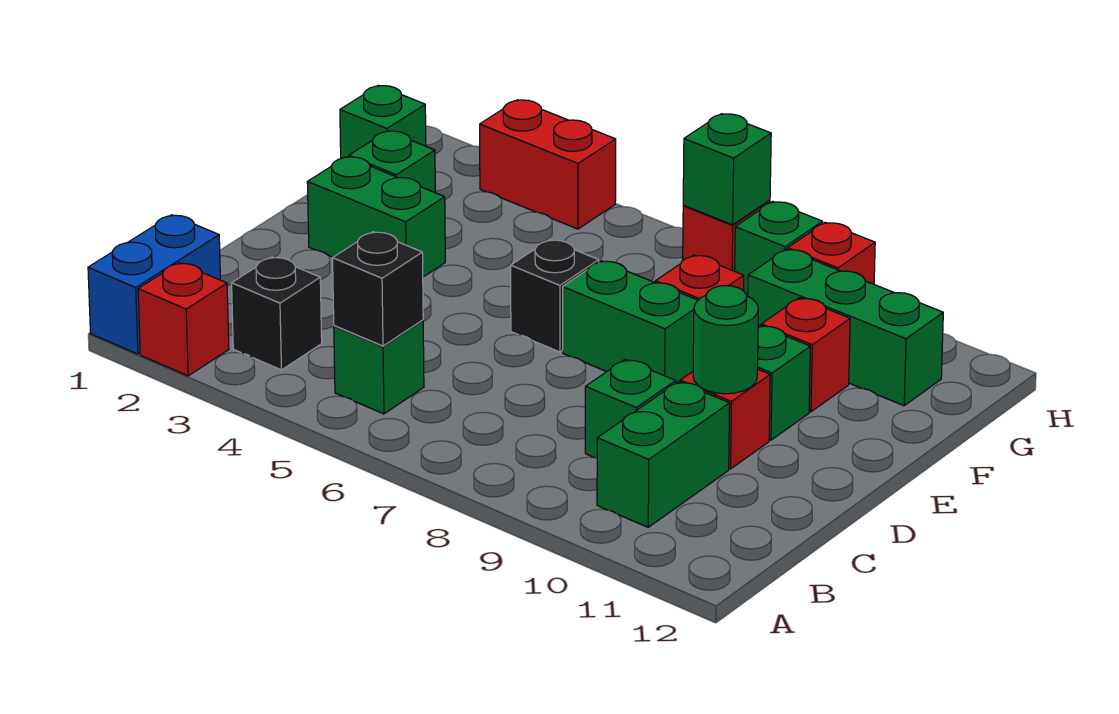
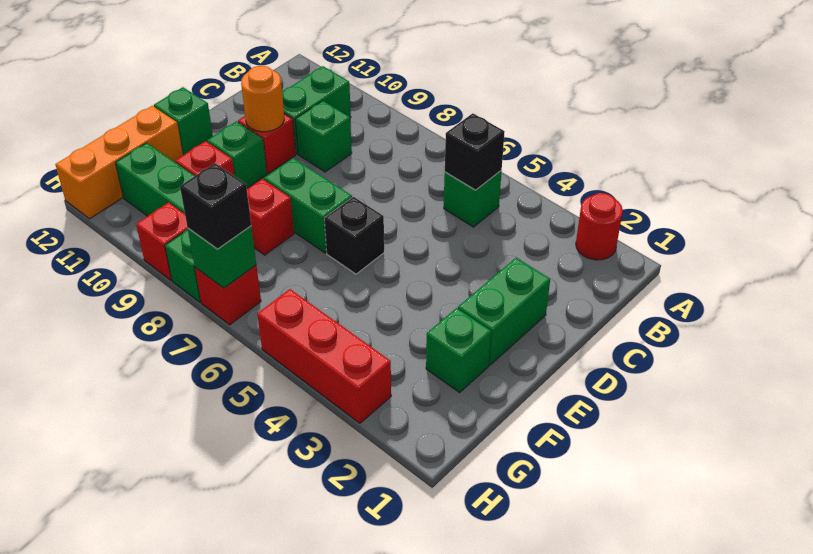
blue 1x2 brick [88,215,220,354] -> none
red 1x1 brick [138,263,229,376] -> red 1x1 round brick [576,193,623,260]
black 1x1 brick [232,257,322,370] -> black 1x1 brick moved to [180,163,251,249]
green 1x1 round brick [693,286,758,394] -> orange 1x1 round brick [241,66,284,132]
green 1x2 brick [307,157,445,277] -> green 1x2 brick turned to [458,258,550,365]
none -> orange 1x3 brick [55,106,183,219]
green 1x1 brick [340,85,426,158] -> green 1x1 brick moved to [154,87,213,155]
red 1x2 brick [480,100,616,229] -> red 1x3 brick [257,289,391,423]

